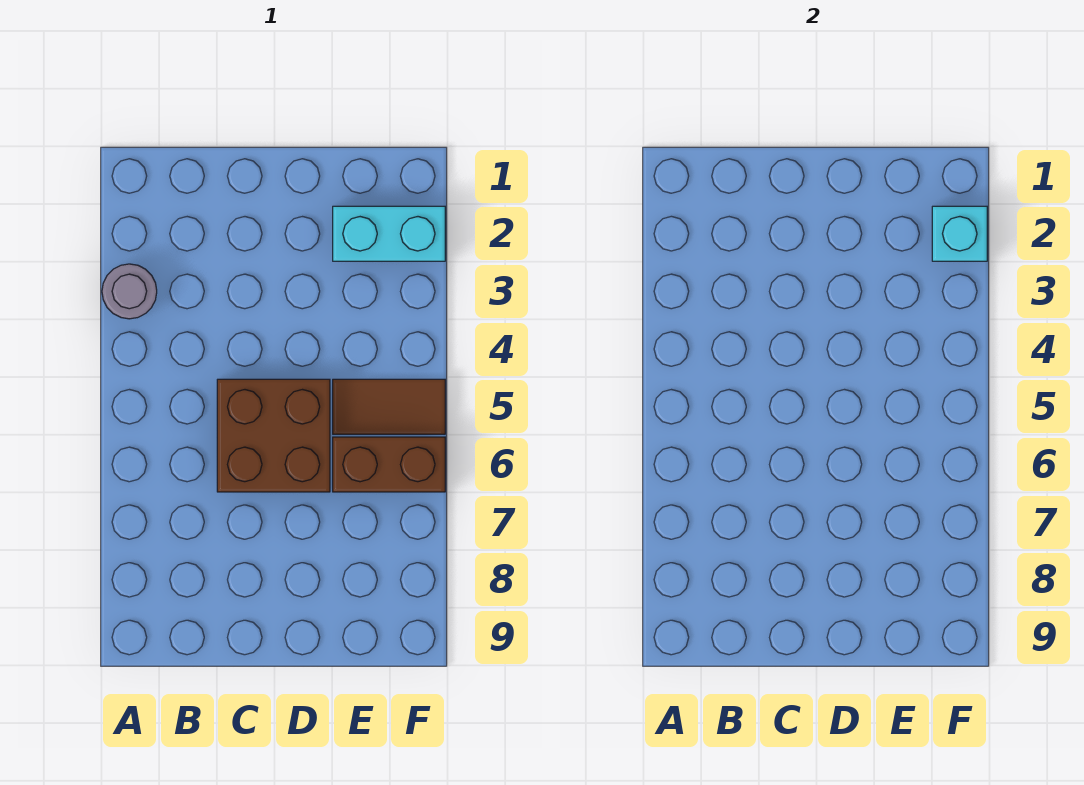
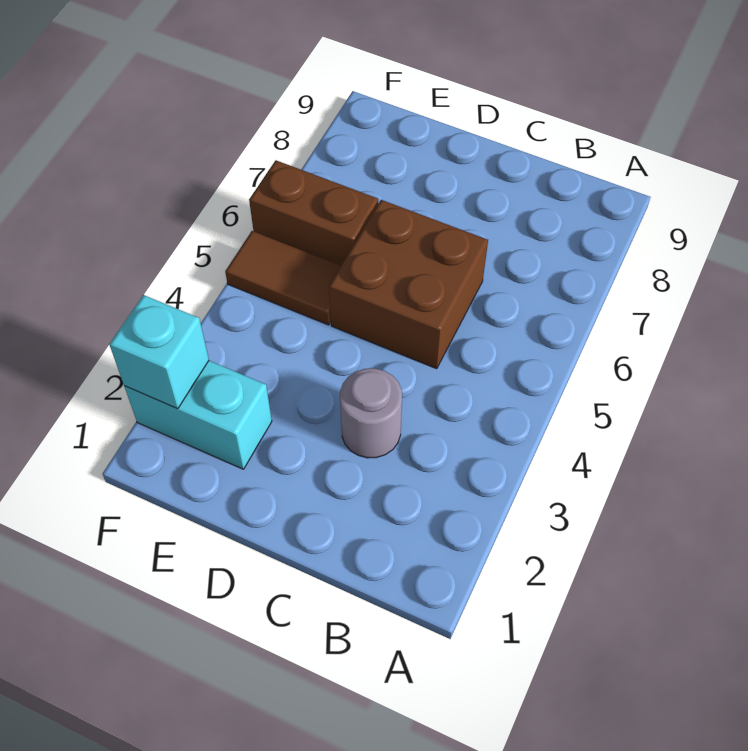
grey 1x1 round brick [102,264,157,319] -> grey 1x1 round brick moved to [340,368,402,458]

